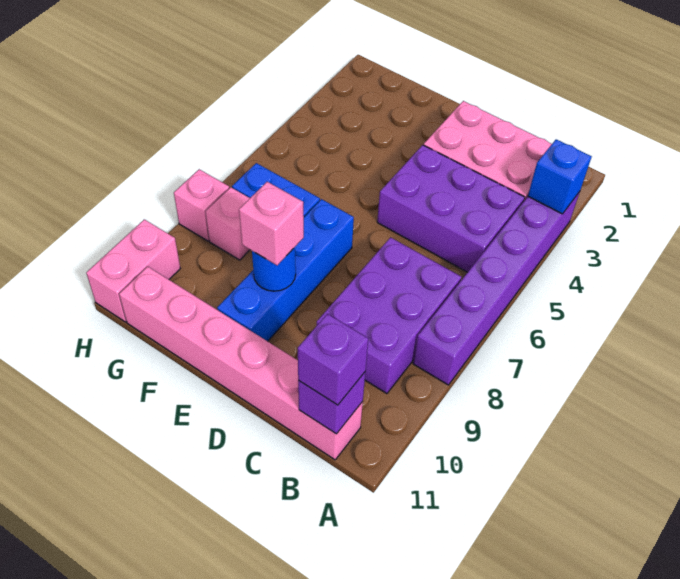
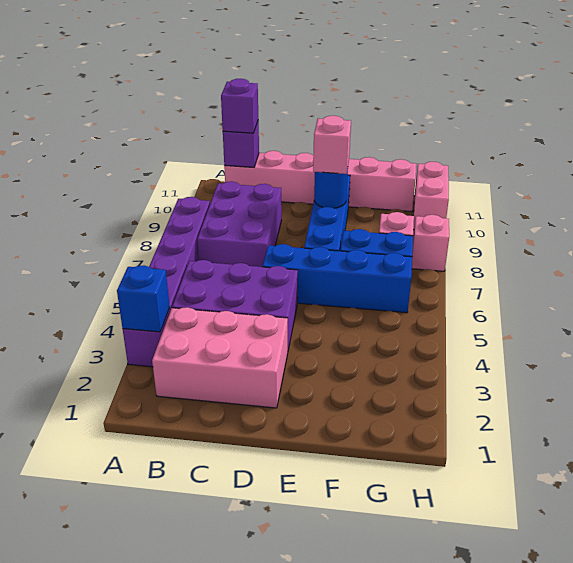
none -> blue 1x4 brick [263,244,412,313]

